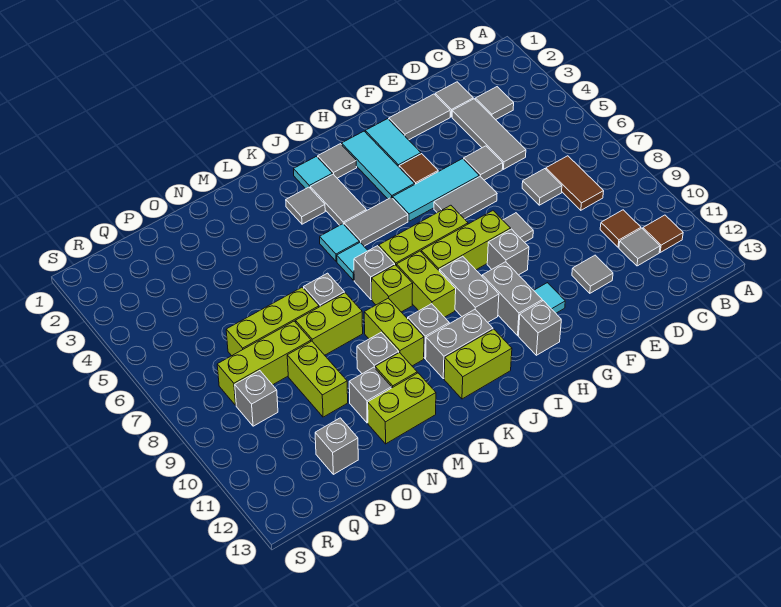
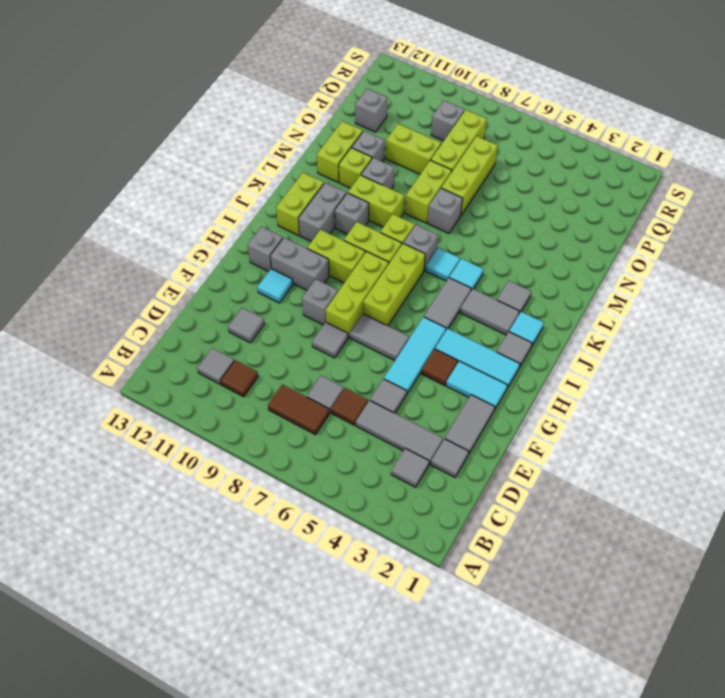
brown 1x1 tile [643,215,683,252] -> brown 1x1 tile moved to [331,388,368,425]
grey 1x2 tile [434,177,497,219] -> grey 1x2 tile turned to [350,314,409,361]
grey 1x2 brick [439,256,499,322] -> lime 1x2 brick [307,230,365,283]

